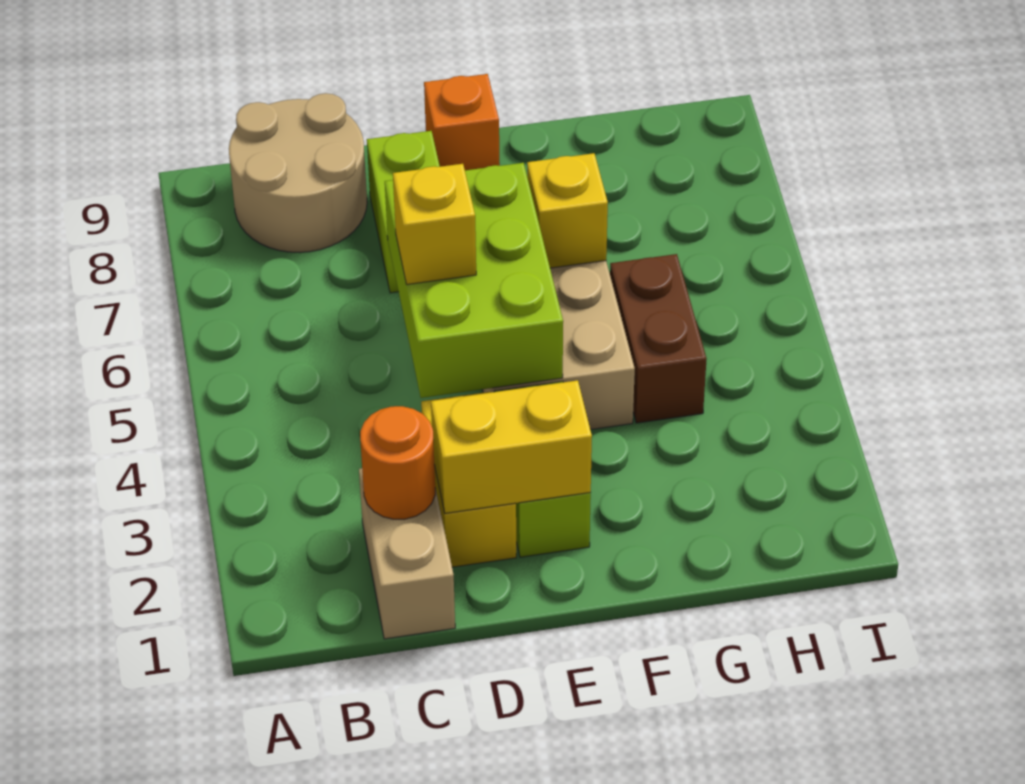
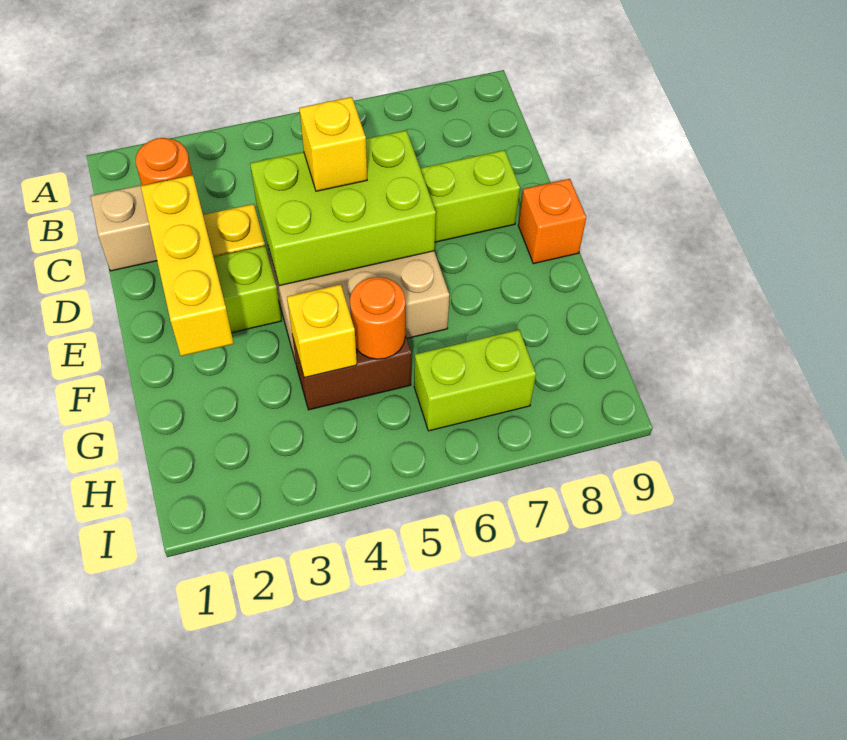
tan 2x2 round brick [229,93,367,253] -> none
yellow 1x2 brick [431,380,592,513] -> yellow 1x3 brick [141,175,234,356]
yellow 1x1 brick [527,153,608,268] -> yellow 1x1 brick moved to [287,284,357,378]
none -> orange 1x1 round brick [350,277,405,359]
none -> lime 1x2 brick [414,330,536,431]

